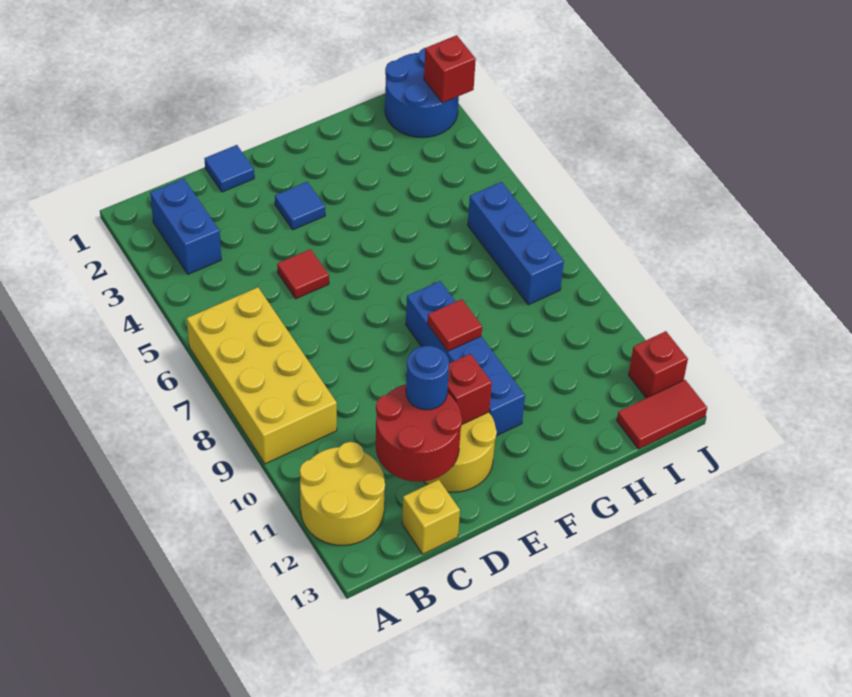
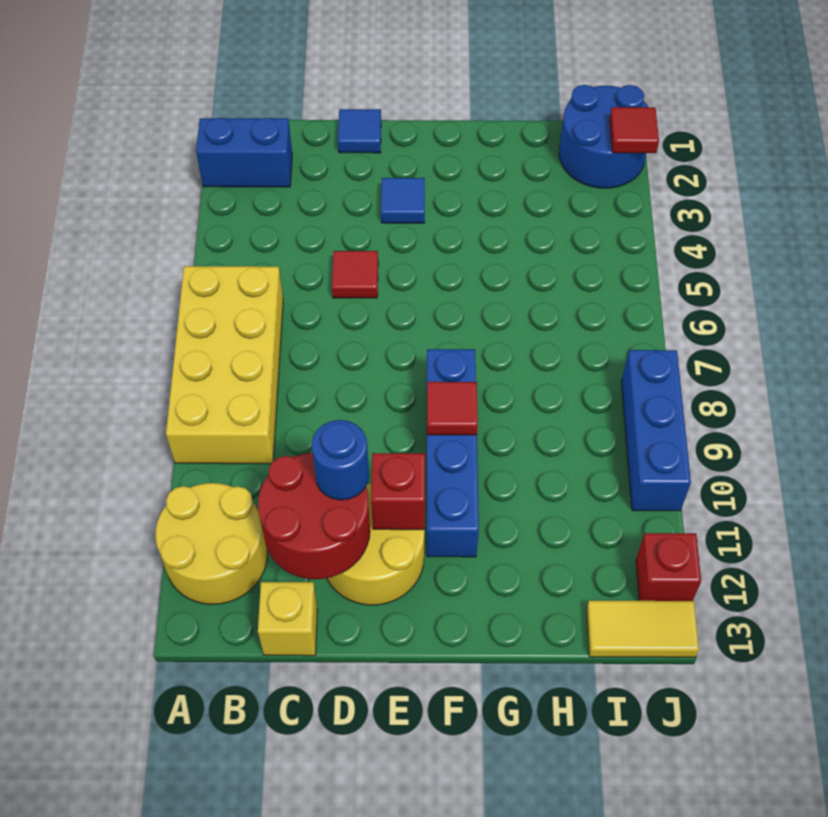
blue 1x2 brick [150,179,221,274] -> blue 1x2 brick turned to [196,118,292,187]
blue 1x3 brick [468,182,564,305] -> blue 1x3 brick moved to [621,350,691,511]
red 1x2 tile [617,380,707,449] -> yellow 1x2 tile [587,601,699,657]
red 1x1 brick [424,35,476,103] -> red 1x1 tile [610,107,659,153]

